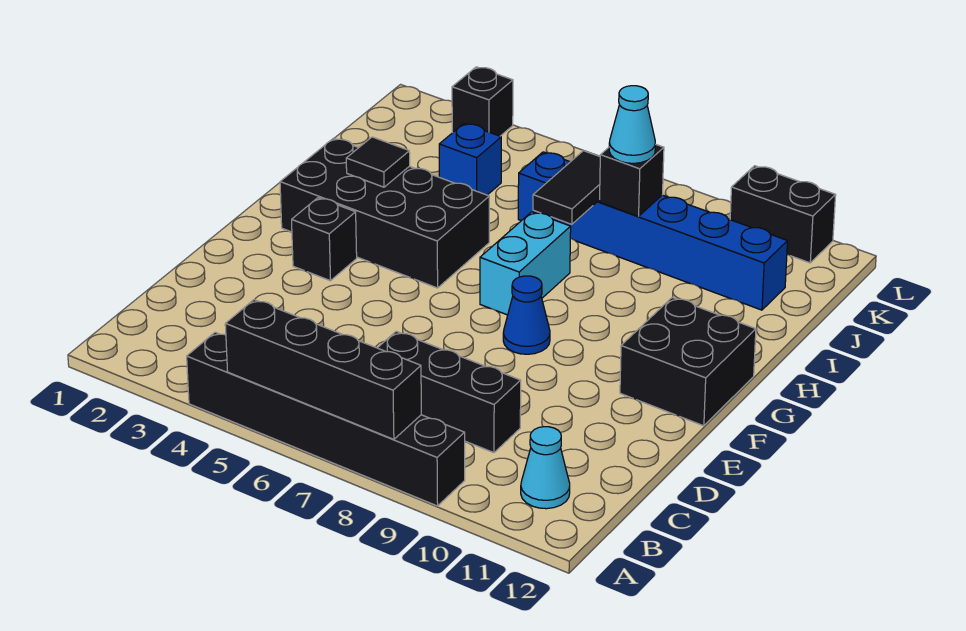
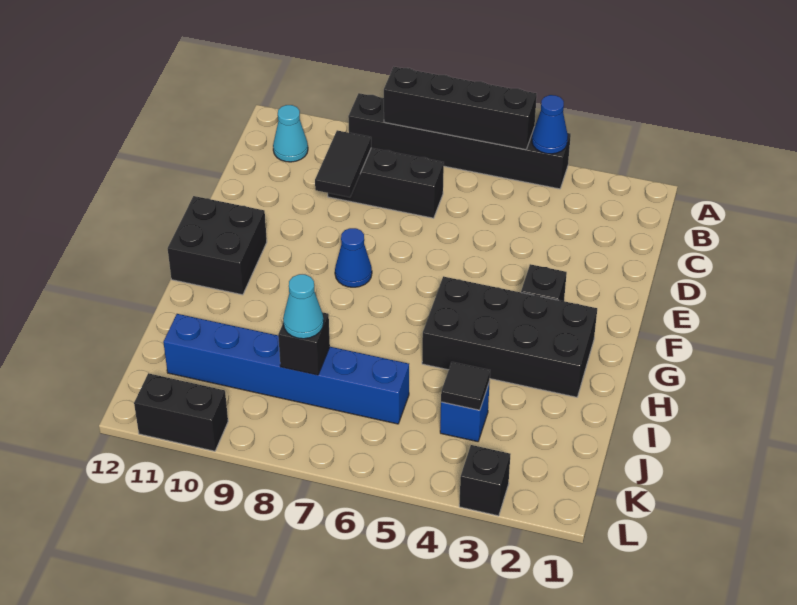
none -> blue 1x1 cone [532,95,568,154]
cyan 1x2 brick [480,212,571,315] -> none
black 1x1 tile [346,137,410,187] -> black 1x1 tile moved to [441,362,490,410]
black 1x2 tile [533,151,600,224] -> black 1x2 tile moved to [315,130,371,197]

